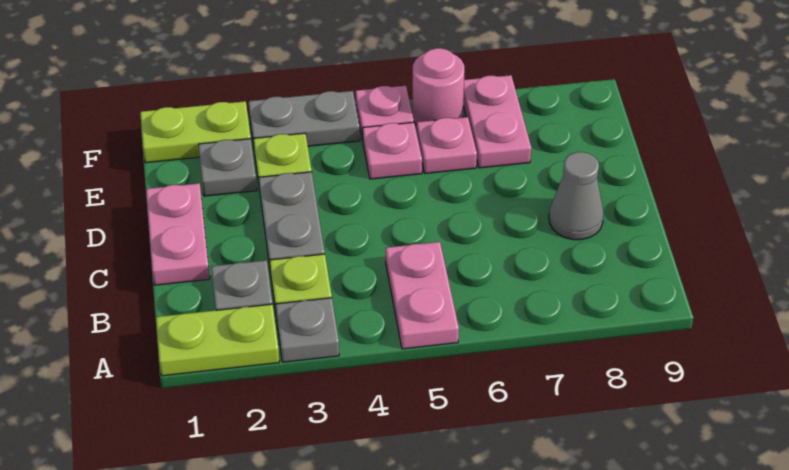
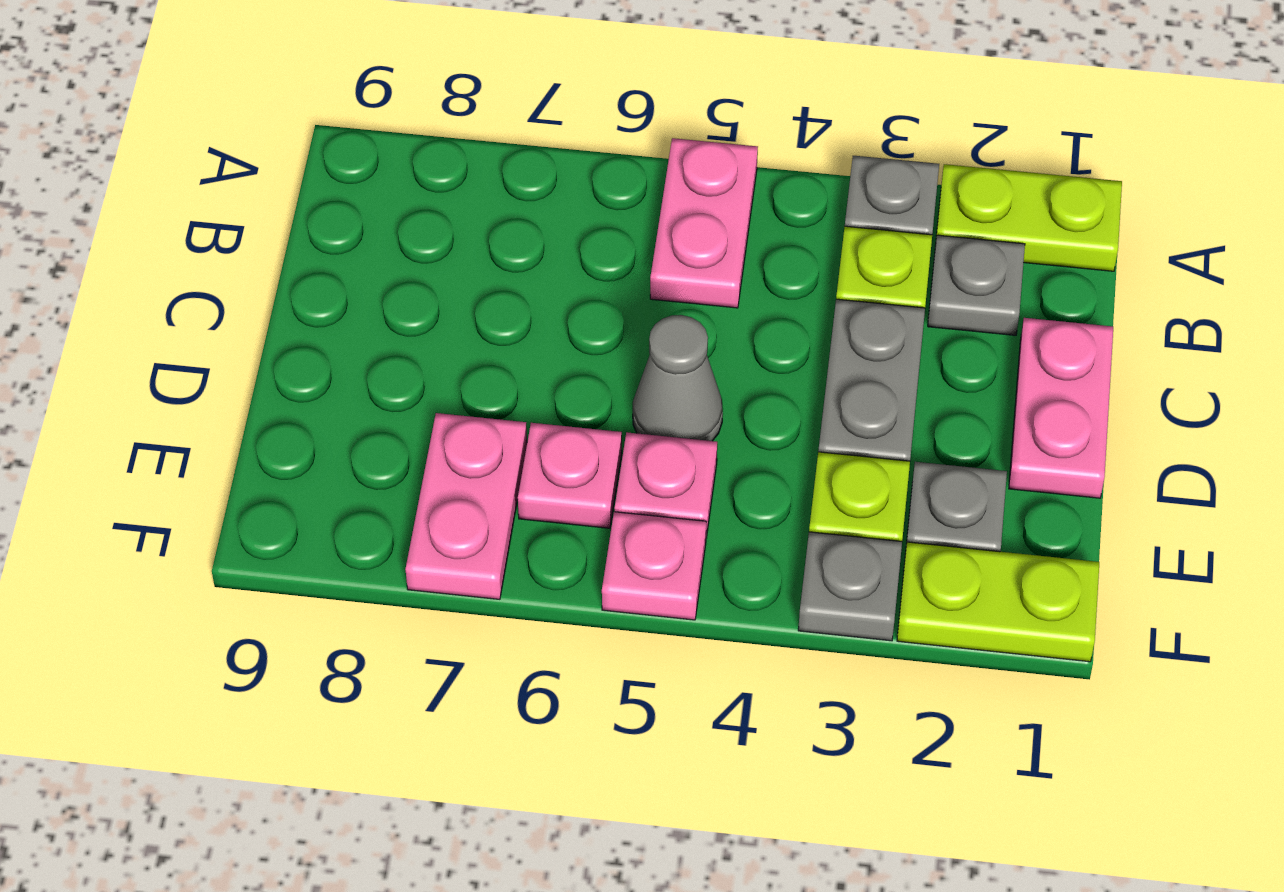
grey 1x1 cone [549,152,603,240] -> grey 1x1 cone moved to [633,315,723,441]
grey 1x2 plate [249,91,360,146] -> grey 1x1 plate [798,532,902,641]
pink 1x1 round brick [412,48,464,125] -> none

